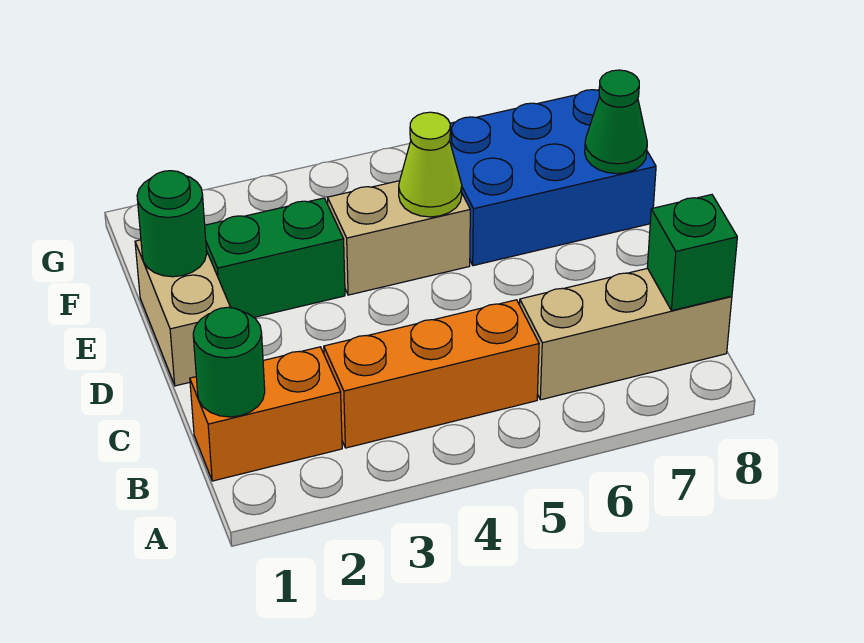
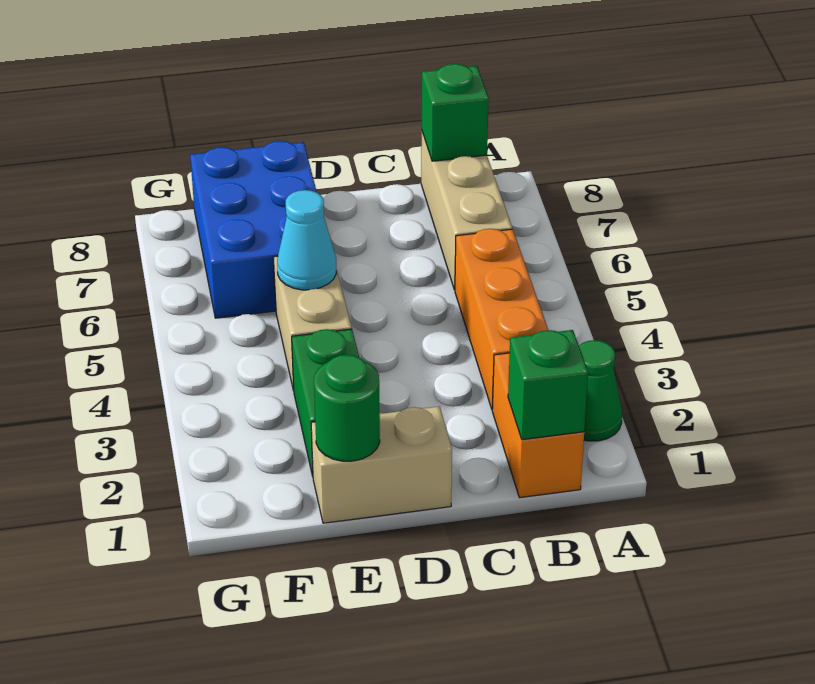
green 1x1 round brick [193,307,265,417] -> green 1x1 brick [508,330,588,440]
lime 1x1 cone [399,112,462,217] -> cyan 1x1 cone [277,190,336,290]
green 1x1 cone [585,70,647,174] -> green 1x1 cone moved to [579,340,622,441]

